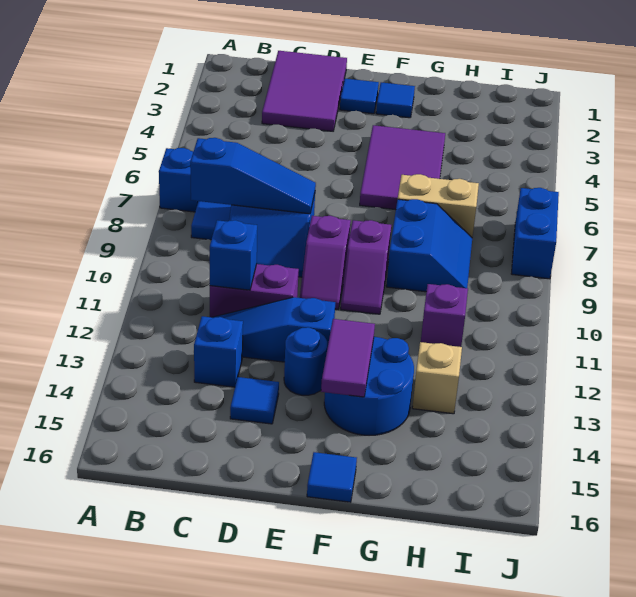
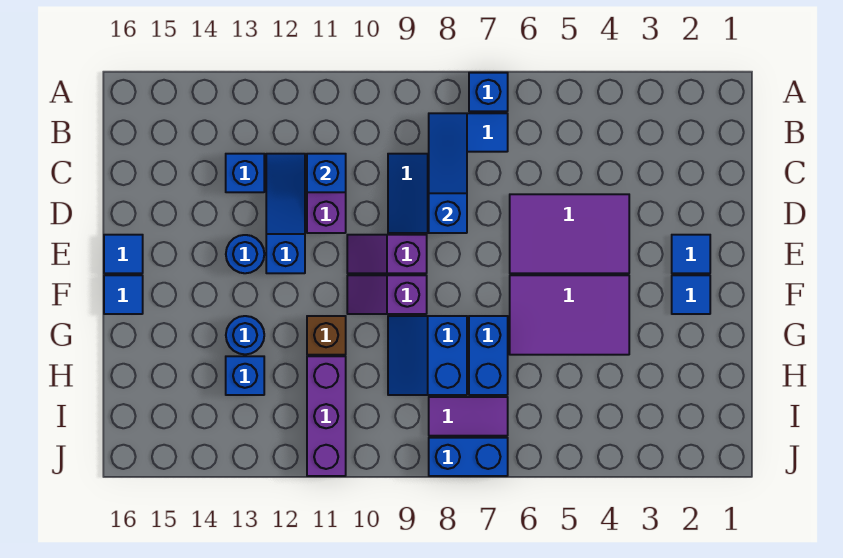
blue 1x3 slope [190,138,316,214] -> blue 1x3 slope turned to [429,113,467,233]
purple 2x3 tile [262,51,347,131] -> purple 2x3 tile moved to [510,194,629,273]
blue 1x1 tile [230,377,279,424] -> blue 1x1 tile moved to [104,235,143,273]
blue 2x2 round brick [324,337,414,435] -> blue 1x1 round brick [226,316,264,354]
purple 1x2 tile [321,319,375,397] -> purple 1x2 tile moved to [429,397,508,436]
tan 1x2 brick [398,174,479,237] -> blue 1x2 brick [469,316,508,395]
blue 2x2 slope [386,199,472,292] -> blue 2x2 slope turned to [388,316,467,395]
none -> brown 1x1 brick [307,316,346,355]
purple 1x1 brick [421,284,468,347] -> purple 1x3 brick [307,356,346,476]
tan 1x1 brick [412,342,462,414] -> blue 1x1 brick [226,356,264,395]

